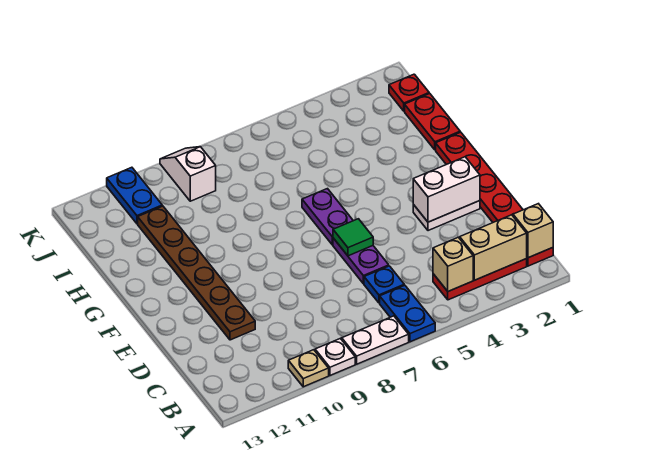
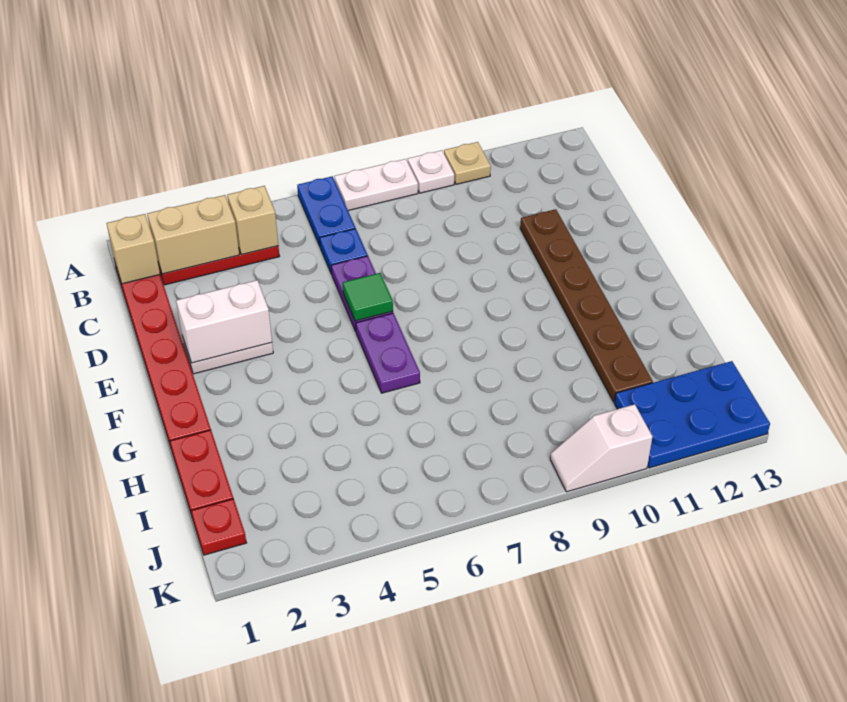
white 1x2 slope [160,147,216,201] -> white 1x2 slope turned to [550,404,653,492]
blue 1x2 plate [107,167,162,224] -> blue 2x3 plate [614,361,770,468]

